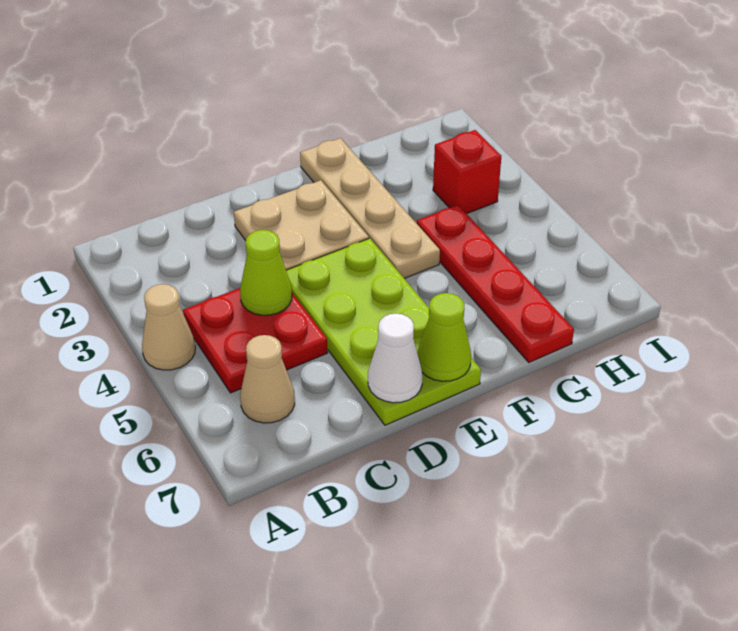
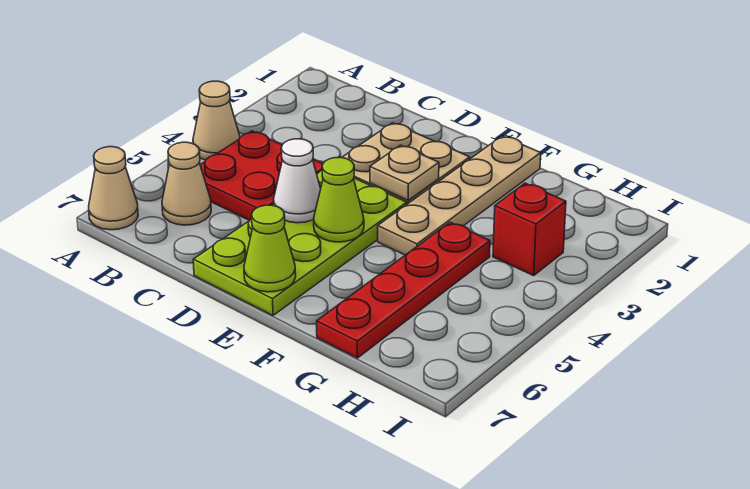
none -> tan 1x1 cone [89,147,138,230]
lime 1x1 cone [240,230,292,315] -> lime 1x1 cone moved to [314,157,364,242]
white 1x1 cone [368,314,423,403] -> white 1x1 cone moved to [274,139,321,223]
none -> tan 1x1 plate [370,145,439,201]

